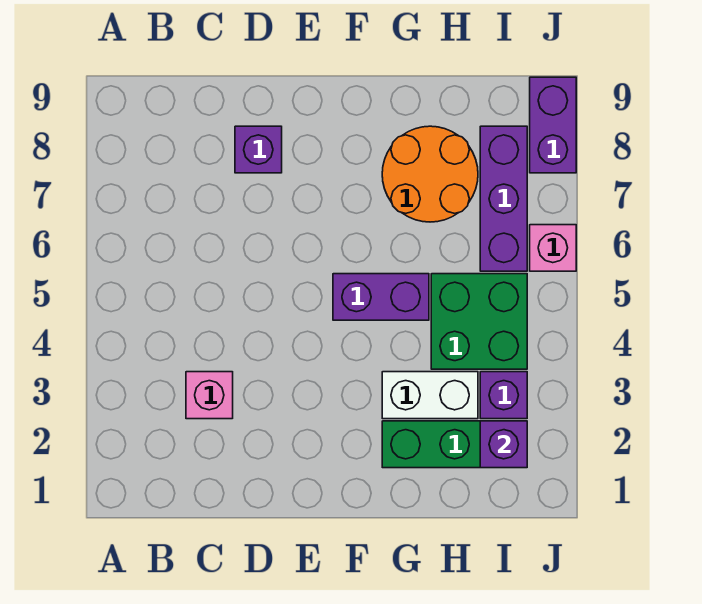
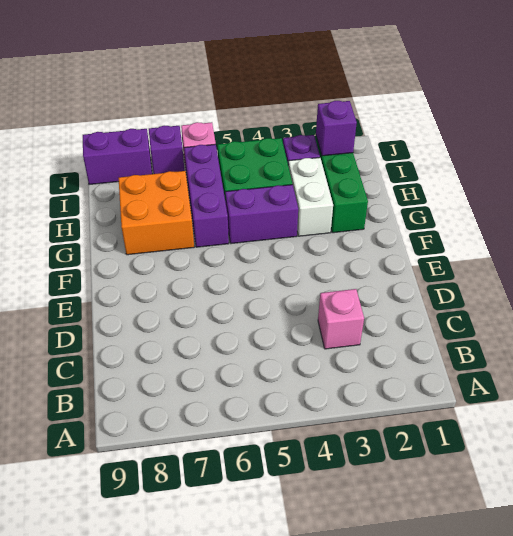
purple 1x1 brick [235,126,282,173] -> purple 1x1 brick moved to [149,126,185,174]
purple 1x2 brick [333,274,429,320] -> purple 1x2 brick turned to [225,185,298,244]
orange 2x2 round brick [382,126,478,222] -> orange 2x2 brick [118,171,194,255]
purple 1x3 brick [480,126,527,271] -> purple 1x3 brick turned to [184,144,229,247]

